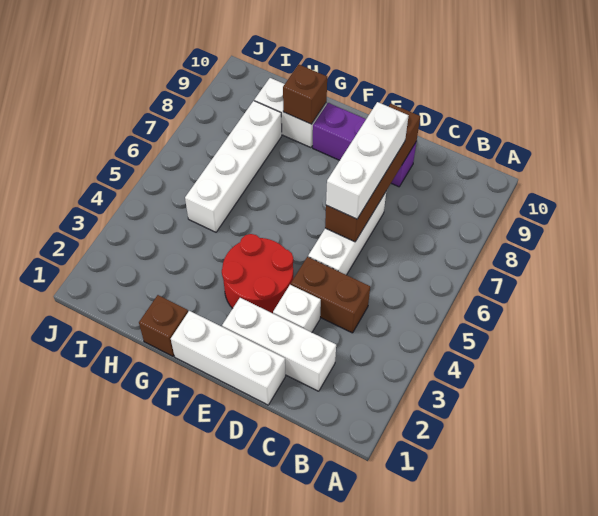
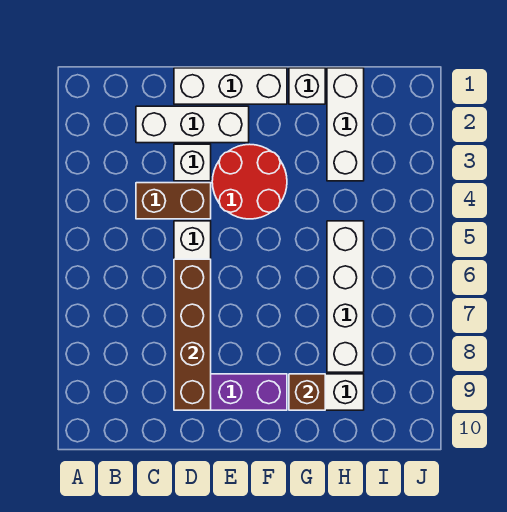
white 1x3 brick [326,102,409,219] -> white 1x3 brick moved to [327,68,364,181]
brown 1x1 brick [139,295,188,356] -> white 1x1 brick [289,68,325,104]

